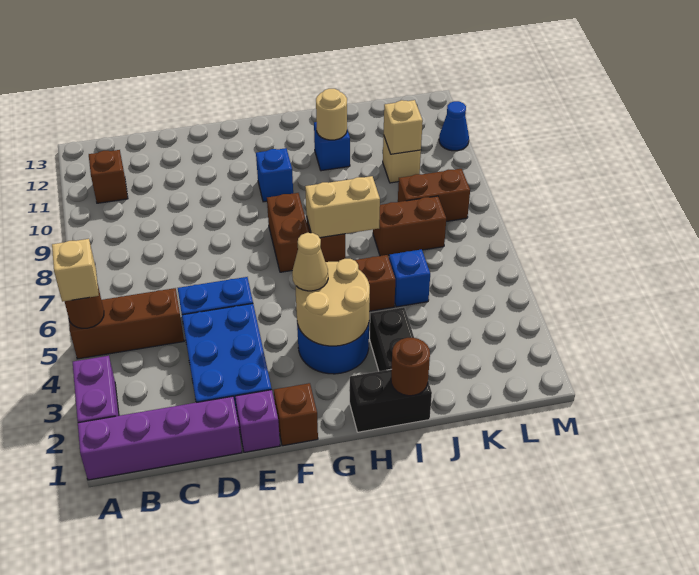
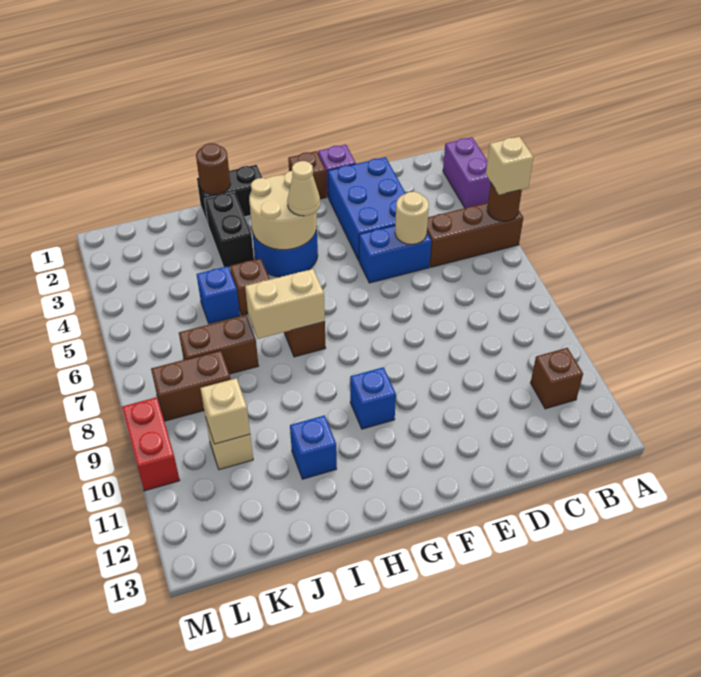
purple 1x4 brick [78,396,242,480] -> none
brown 1x2 brick [267,193,309,272] -> none
tan 1x1 round brick [316,89,347,140] -> tan 1x1 round brick moved to [395,192,429,244]
none -> red 1x2 brick [122,397,180,491]
blue 1x1 cone [439,101,469,151] -> none

